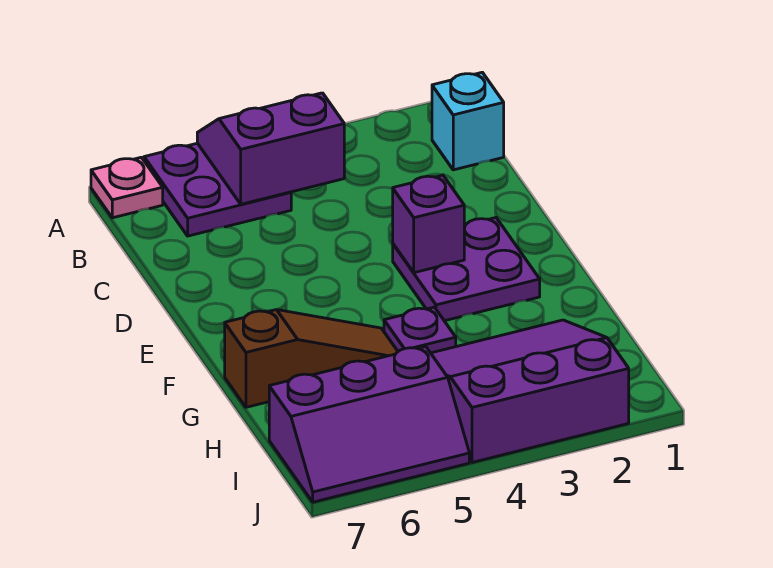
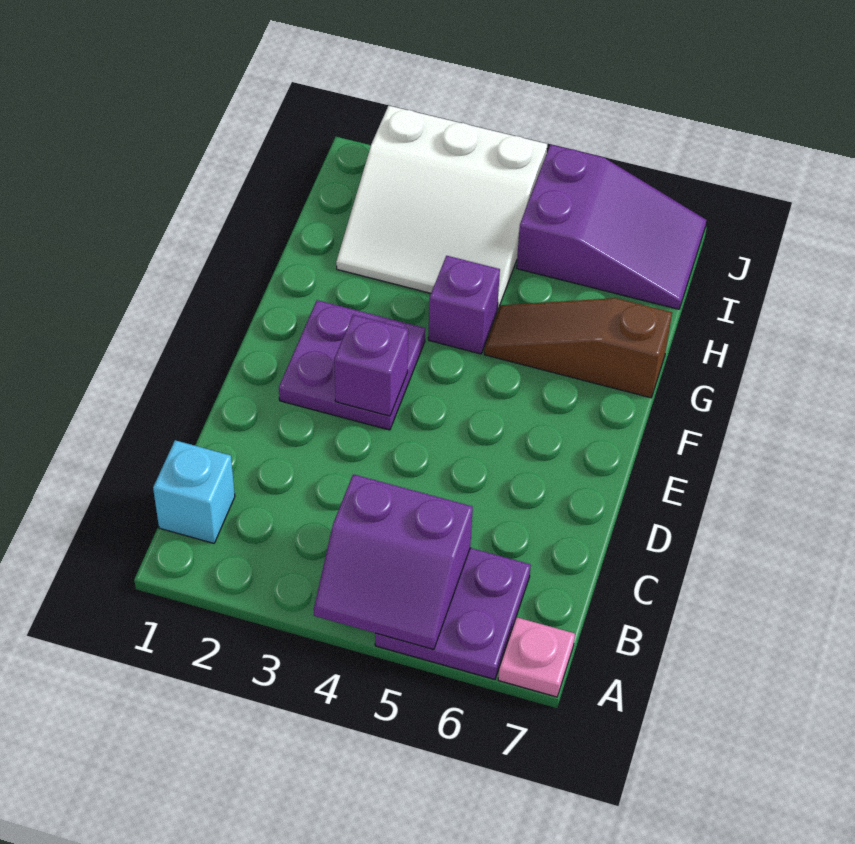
purple 1x1 plate [384,307,456,353] -> purple 1x1 brick [428,256,500,354]
purple 3x3 slope [431,320,629,462] -> white 3x3 slope [336,106,547,310]
purple 2x3 slope [269,347,469,502] -> purple 2x3 slope turned to [516,145,706,309]

